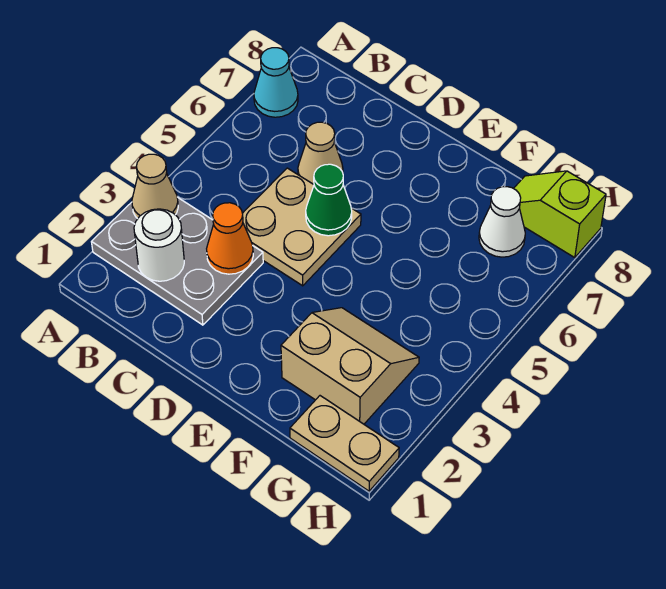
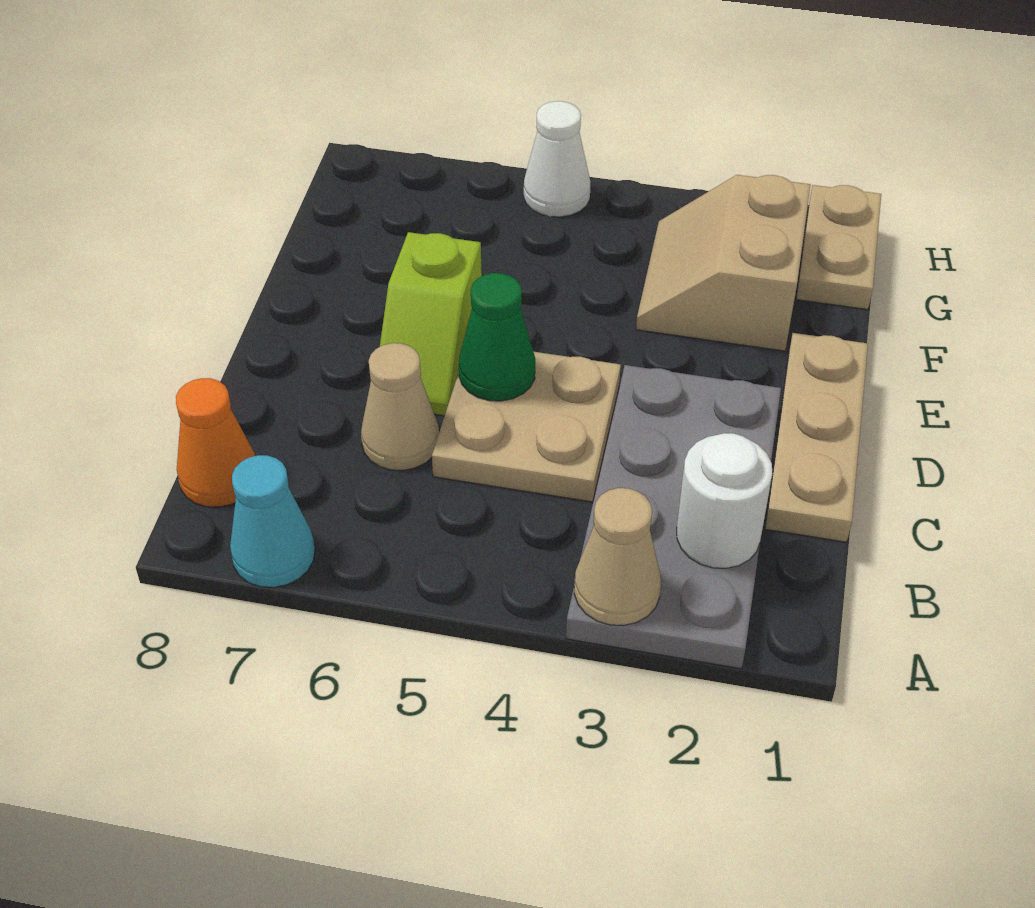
grey 2x3 plate [92,197,263,325] -> grey 2x4 plate [566,365,781,669]
none -> tan 1x3 plate [765,333,868,542]
orange 1x1 cone [207,203,253,274] -> orange 1x1 cone moved to [176,378,255,507]
white 1x1 cone [479,187,525,257] -> white 1x1 cone moved to [524,101,591,217]
lime 1x2 slope [514,171,606,258] -> lime 1x2 slope moved to [380,232,482,416]

